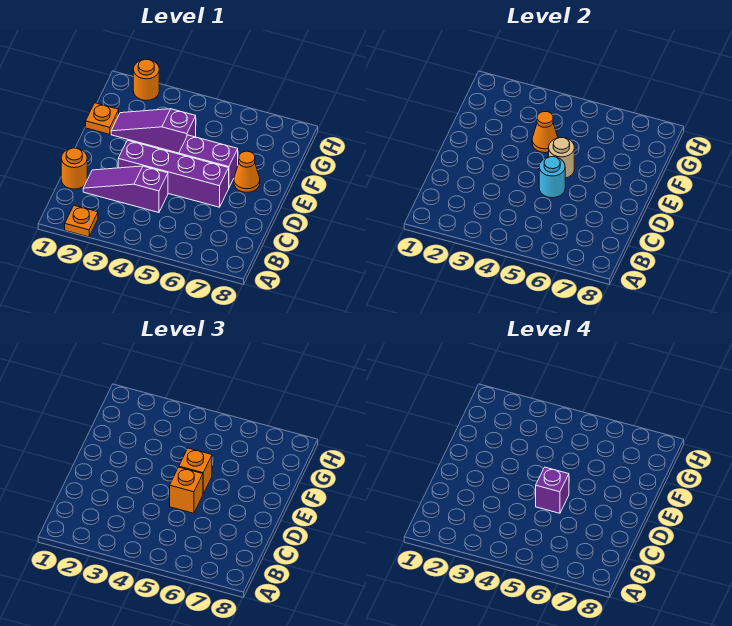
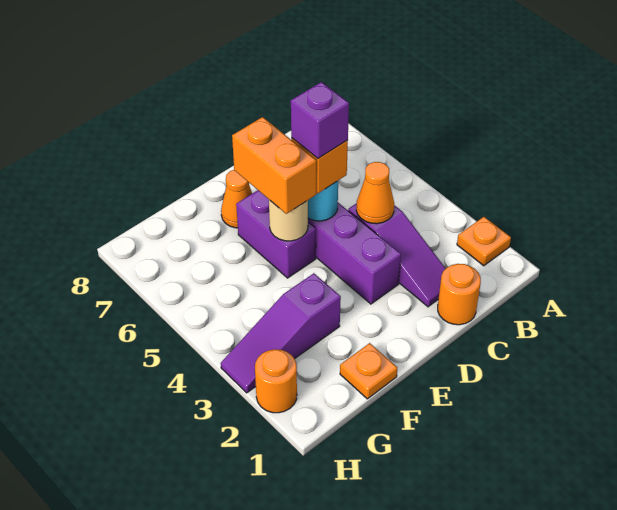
orange 1x1 brick [179,448,212,494] -> orange 1x2 brick [232,117,316,214]
purple 1x3 slope [111,109,196,153] -> purple 1x3 slope turned to [221,273,341,393]
orange 1x1 cone [532,112,558,153] -> orange 1x1 cone moved to [356,162,394,224]

